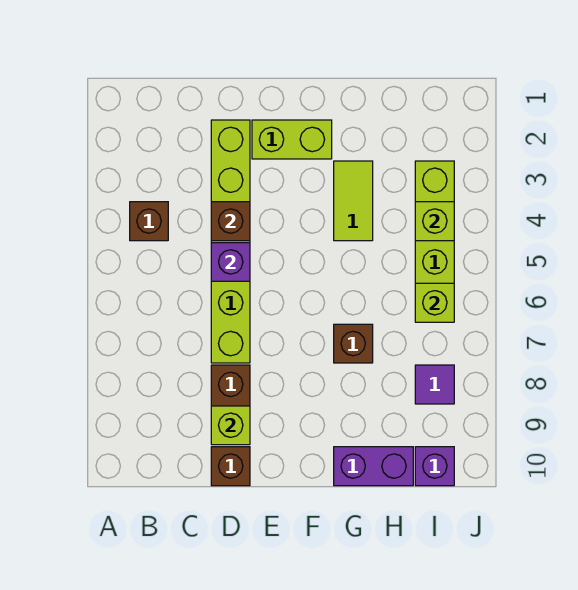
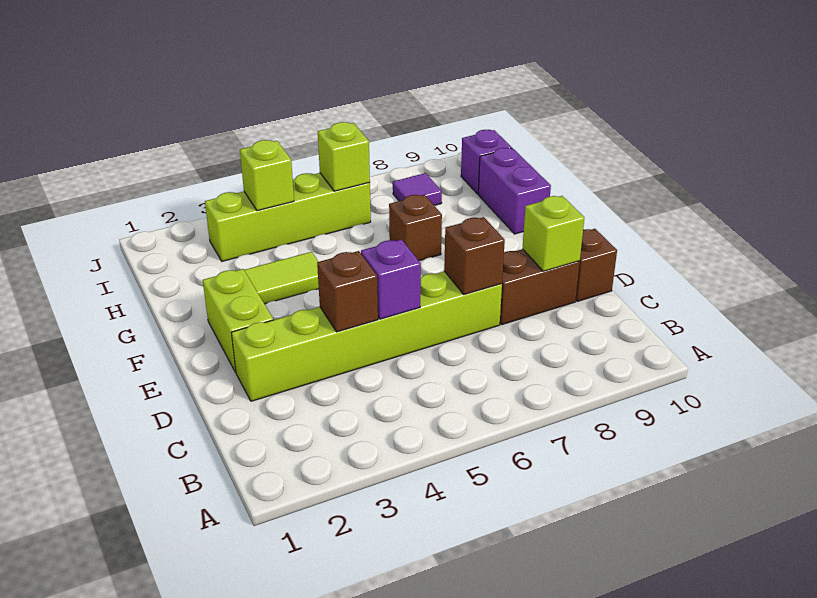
brown 1x1 brick [130,202,168,241] -> brown 1x1 brick moved to [444,217,505,295]

